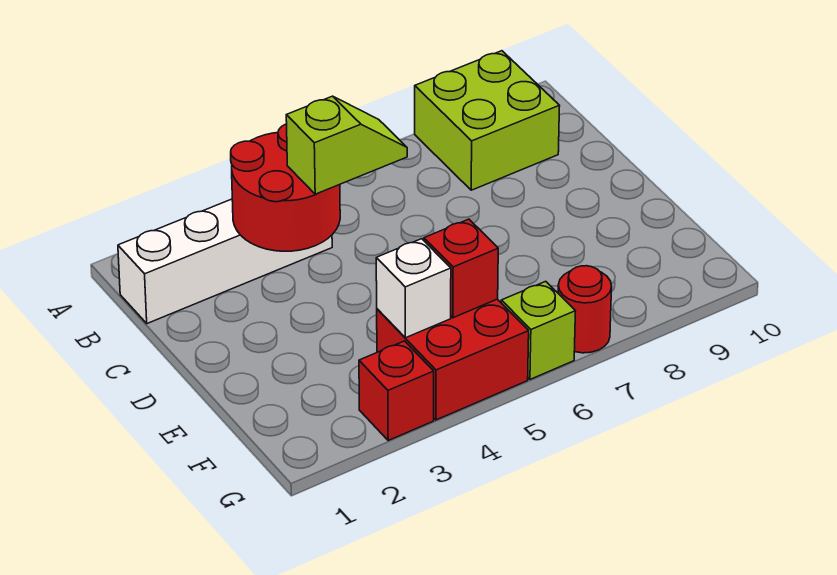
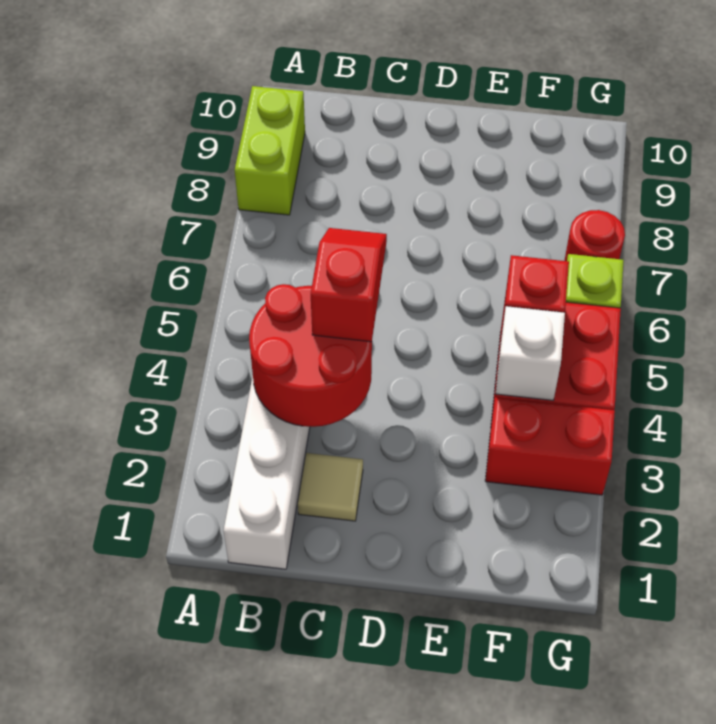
lime 2x2 brick [415,51,560,190] -> lime 1x2 brick [235,86,305,215]
none -> tan 1x1 tile [298,453,363,521]
lime 1x2 slope [286,96,407,194] -> red 1x2 slope [311,228,387,342]
red 1x1 brick [359,341,434,440] -> red 1x2 brick [485,397,615,495]

